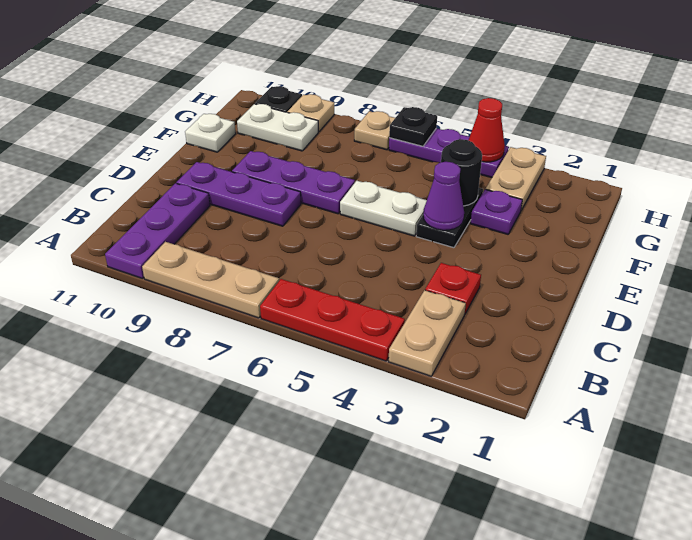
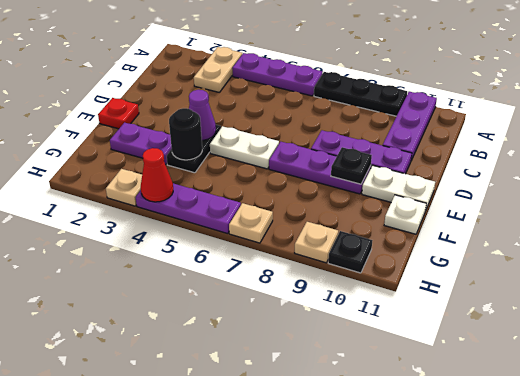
red 1x3 plate [260,279,405,361] -> purple 1x3 plate [232,53,322,96]
tan 1x3 plate [142,242,279,318] -> black 1x3 plate [314,72,407,116]
red 1x1 plate [425,263,481,313] -> red 1x1 plate moved to [98,98,139,129]
purple 1x1 plate [471,189,522,234] -> purple 1x2 plate [110,123,172,165]
tan 1x2 plate [486,147,546,210] -> tan 1x1 plate [106,169,142,206]
white 1x2 plate [237,104,318,151] -> white 1x2 plate moved to [362,166,435,211]
black 1x1 plate [389,107,437,146] -> black 1x1 plate moved to [331,147,372,184]

